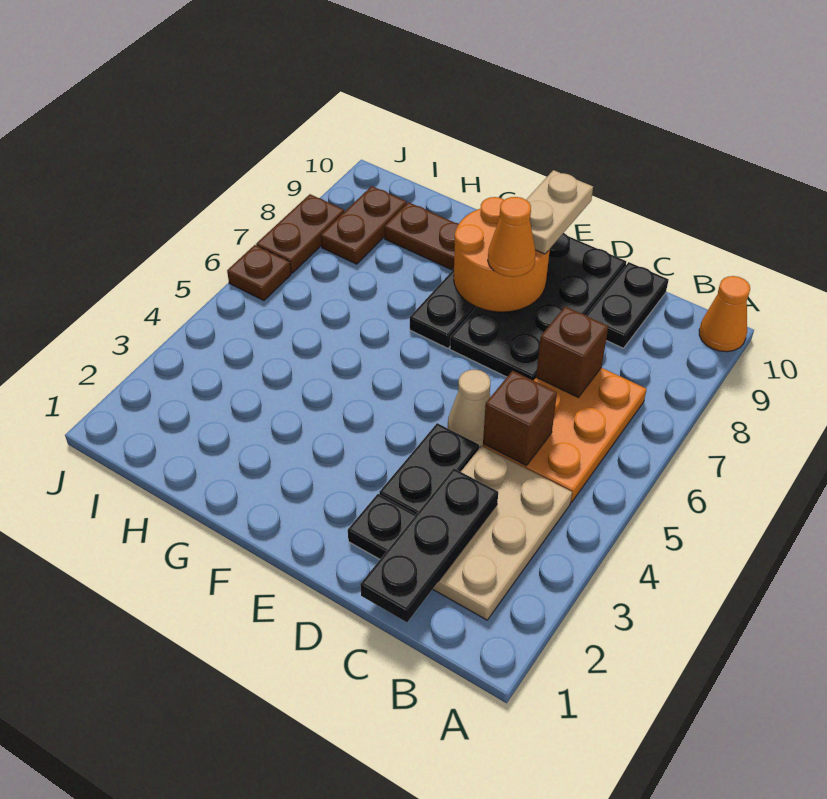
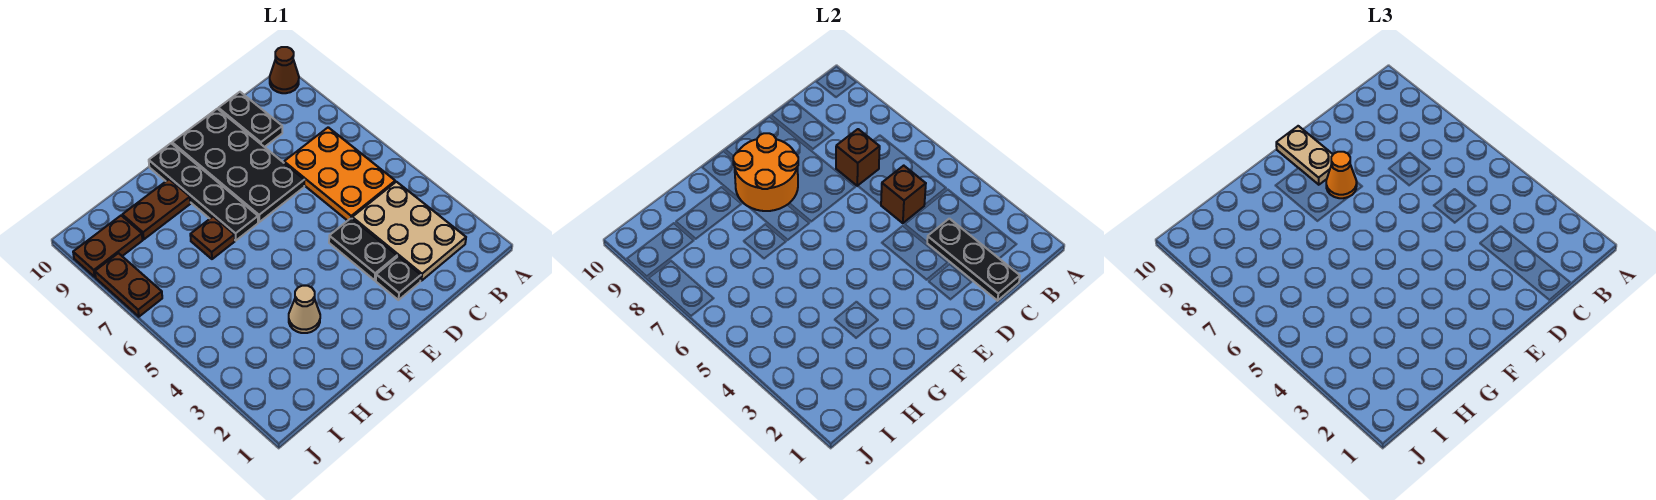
orange 1x1 cone [699,276,750,352] -> brown 1x1 cone [270,47,299,93]
tan 1x1 cone [448,370,491,447] -> tan 1x1 cone moved to [289,286,320,333]
brown 1x2 plate [321,186,407,264] -> brown 1x2 plate turned to [73,216,143,277]
brown 1x1 plate [227,245,291,301] -> brown 1x1 plate moved to [190,217,235,259]

